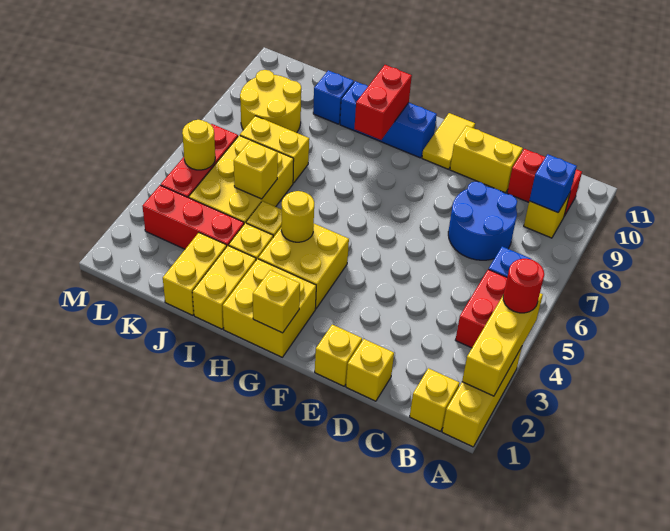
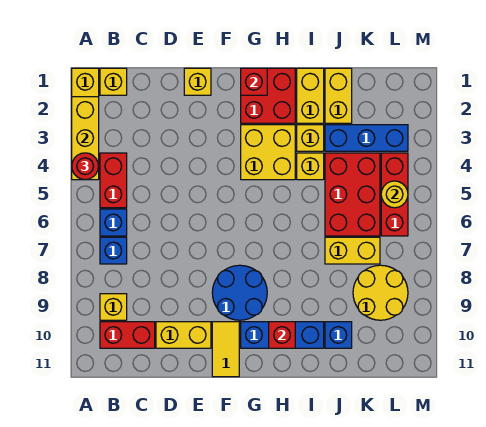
blue 1x1 brick [529,154,577,213] -> blue 1x1 brick moved to [100,237,127,264]
blue 2x2 round brick [448,181,517,260] -> blue 2x2 round brick moved to [212,265,267,320]
yellow 1x1 brick [346,339,394,401] -> none
yellow 2x2 brick [223,259,316,357] -> red 2x2 brick [241,68,295,123]
yellow 1x1 brick [253,270,300,333] -> red 1x1 brick [241,68,267,95]
yellow 1x1 round brick [281,191,314,242] -> none
red 1x2 brick [354,65,412,140] -> red 1x1 brick [269,322,295,348]
red 1x3 brick [142,185,244,249] -> blue 1x3 brick [325,125,408,151]
yellow 2x3 brick [189,136,294,224] -> red 2x3 brick [325,153,380,236]
yellow 1x1 brick [234,140,278,199] -> none

